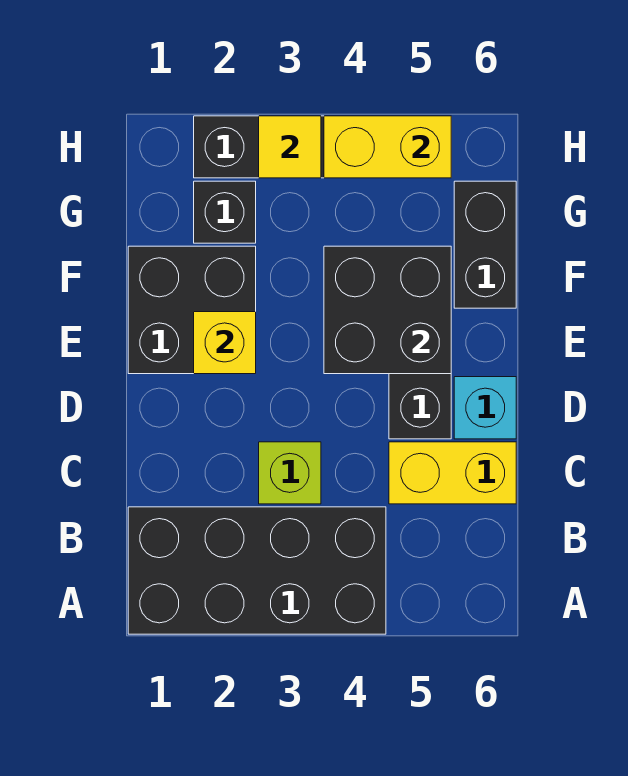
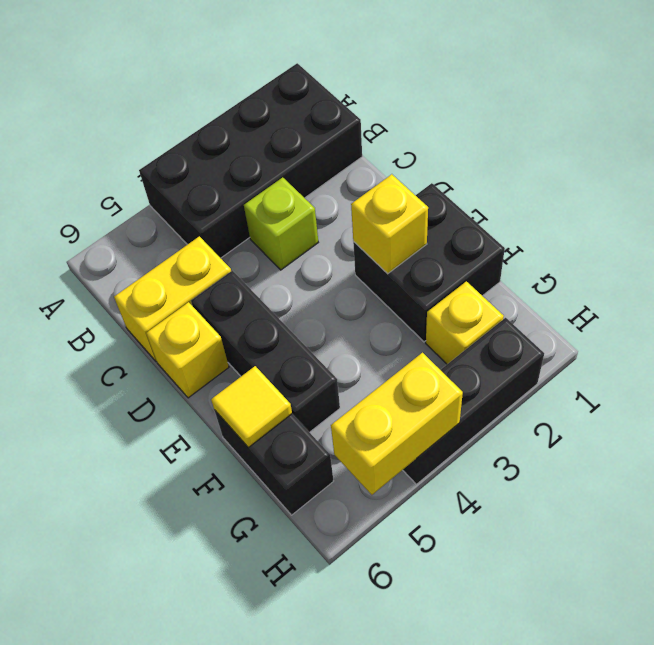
cyan 1x1 brick [454,377,516,439] -> yellow 1x1 brick [146,302,229,398]
black 2x2 brick [324,246,451,374] -> none
black 1x1 brick [194,181,256,243] -> yellow 1x1 brick [426,281,504,364]
yellow 1x1 tile [259,116,321,178] -> yellow 1x1 tile moved to [211,366,292,447]

